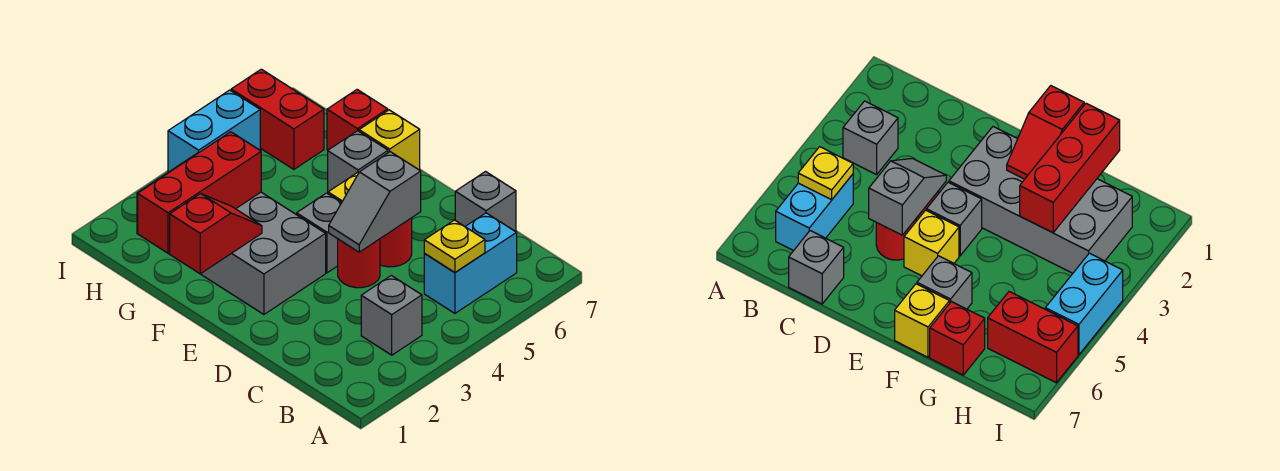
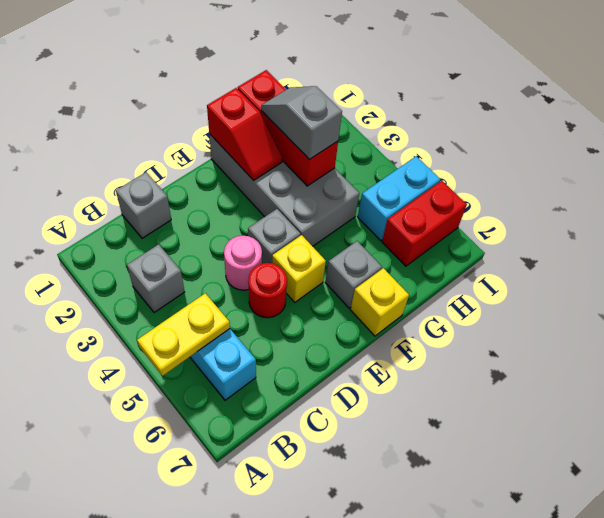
yellow 1x1 plate [424,220,485,272] -> yellow 1x2 plate [137,293,230,376]
grey 1x1 brick [455,172,516,232] -> grey 1x1 brick moved to [116,172,171,238]
red 1x1 round brick [338,239,380,288] -> pink 1x1 round brick [224,236,262,290]
grey 1x2 slope [329,152,421,252] -> grey 1x2 slope moved to [261,86,342,160]
grey 2x4 brick [137,152,326,314] -> grey 2x4 brick turned to [209,134,359,246]
red 1x1 brick [327,90,388,150] -> none
cyan 1x2 brick [168,90,260,172] -> cyan 1x2 brick turned to [358,156,440,241]

